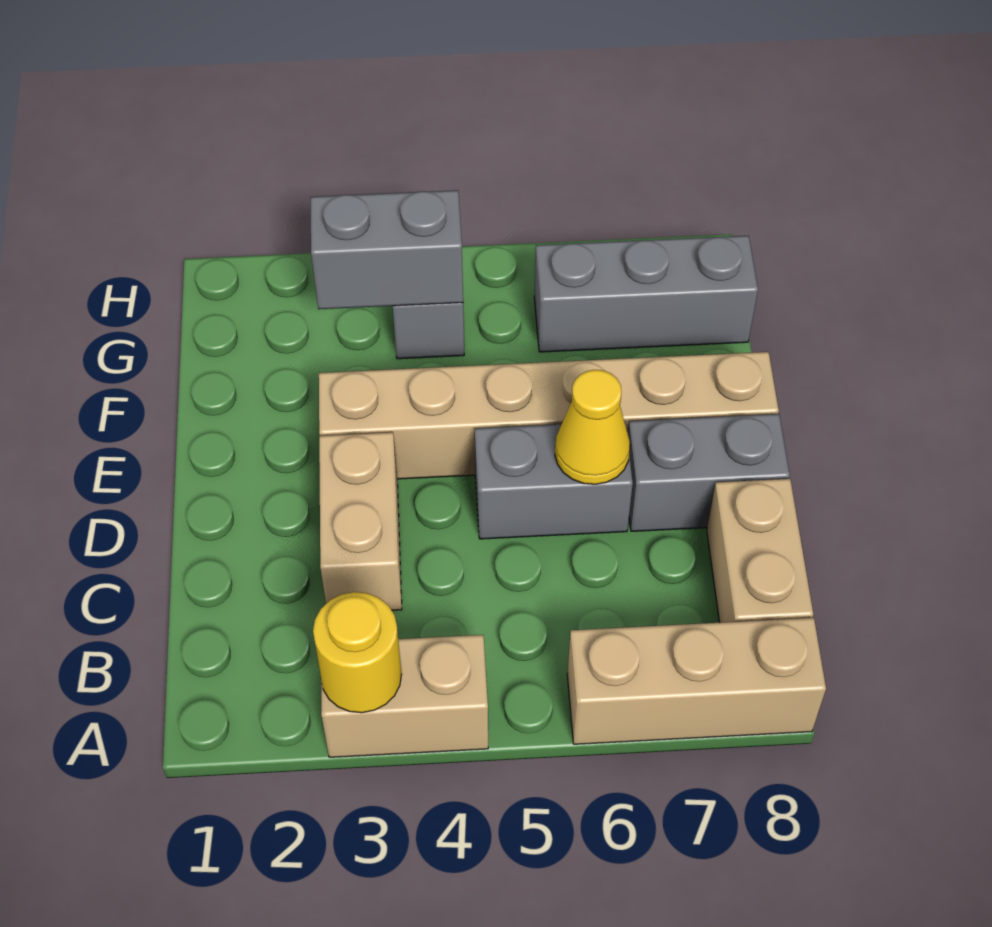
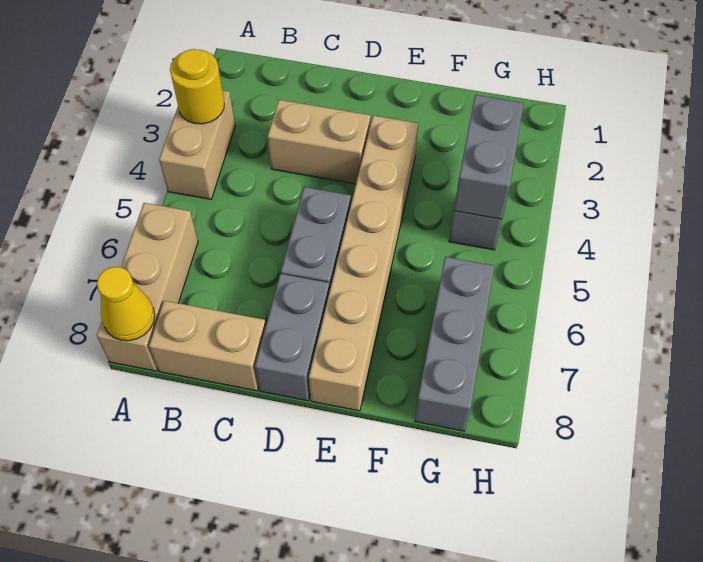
yellow 1x1 cone [555,370,630,484] -> yellow 1x1 cone moved to [97,267,155,341]

